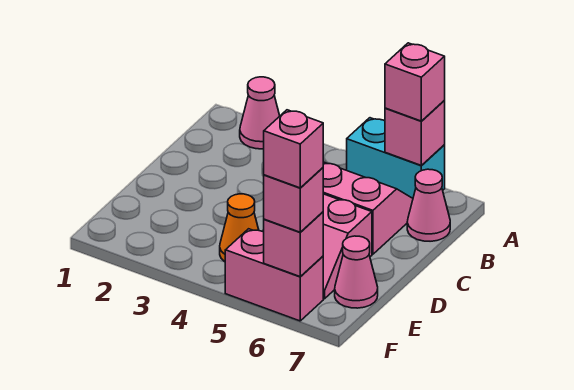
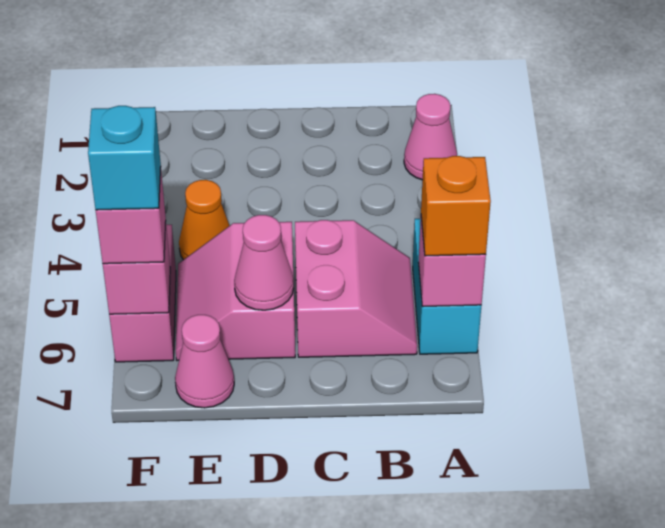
pink 1x1 brick [385,43,445,121] -> orange 1x1 brick [421,156,491,256]
pink 1x1 cone [407,169,450,241] -> pink 1x1 cone moved to [234,215,294,310]
pink 1x1 brick [264,110,323,188] -> cyan 1x1 brick [88,106,161,210]

